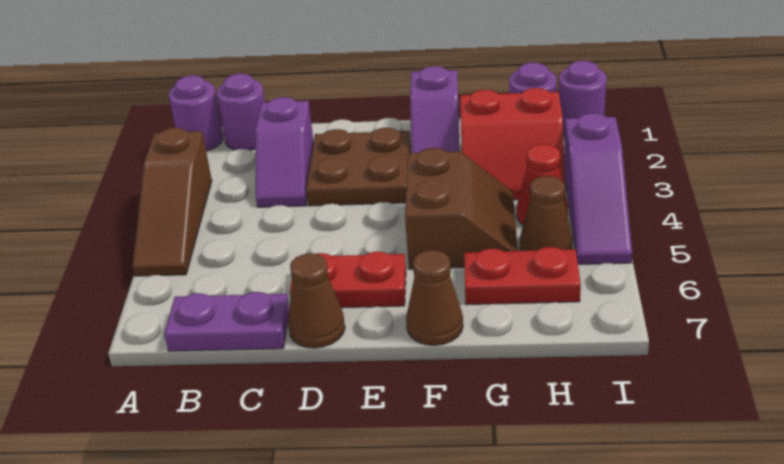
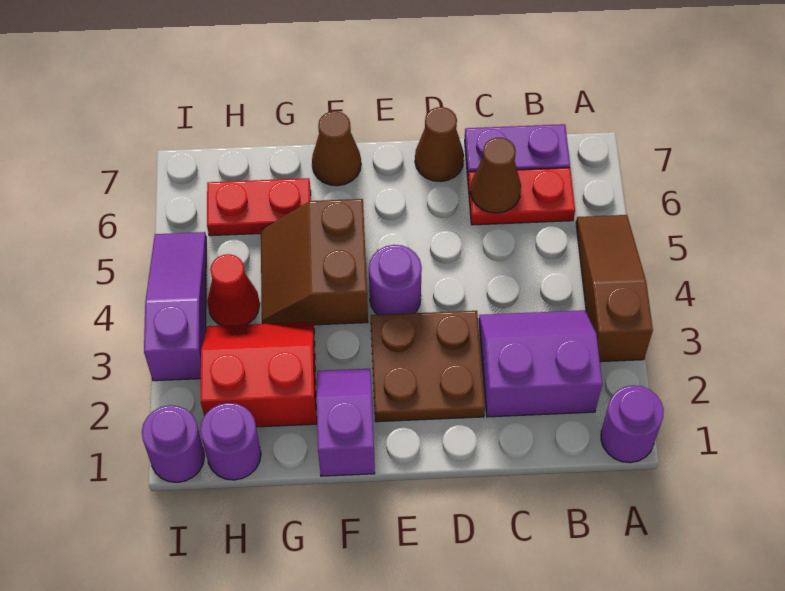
purple 1x1 round brick [217,74,265,150] -> purple 1x1 round brick moved to [369,245,422,315]
purple 1x2 slope [255,97,314,207] -> purple 2x2 slope [479,310,602,417]
red 1x2 plate [290,252,406,308] -> red 1x2 plate moved to [468,168,575,225]
brown 1x1 cone [519,176,573,251] -> brown 1x1 cone moved to [470,138,521,213]

